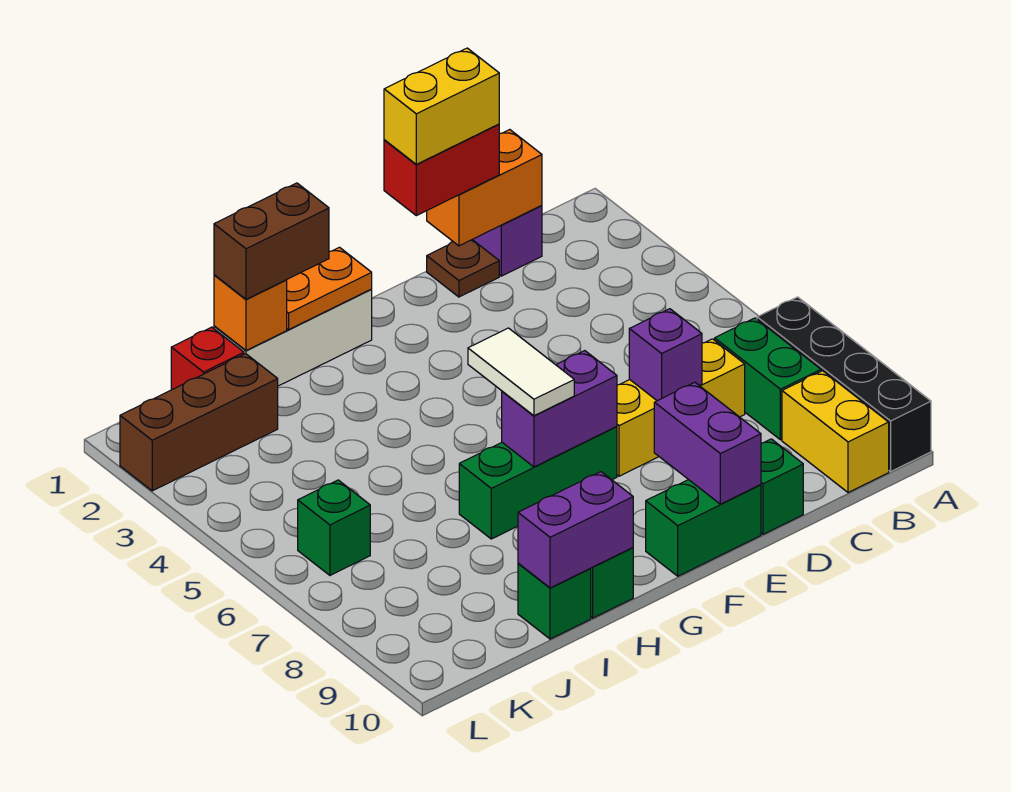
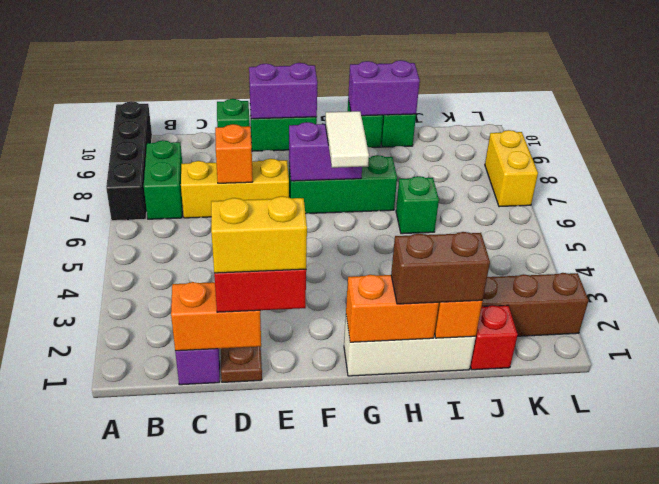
yellow 1x2 brick [782,371,889,493] -> yellow 1x2 brick moved to [485,130,538,207]
purple 1x1 brick [629,309,702,401] -> orange 1x1 brick [215,124,253,183]
purple 1x2 brick [654,382,761,504] -> purple 1x2 brick turned to [249,63,317,119]
orange 1x2 plate [287,247,372,329] -> orange 1x2 brick [346,275,439,342]
green 1x1 brick [298,480,370,575] -> green 1x1 brick moved to [396,176,439,234]

